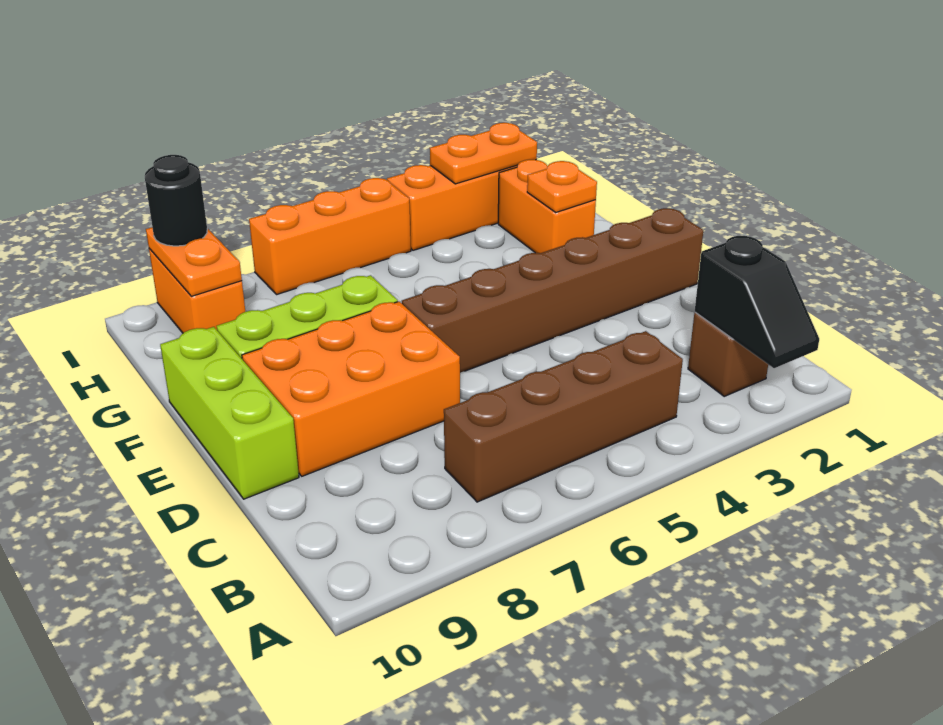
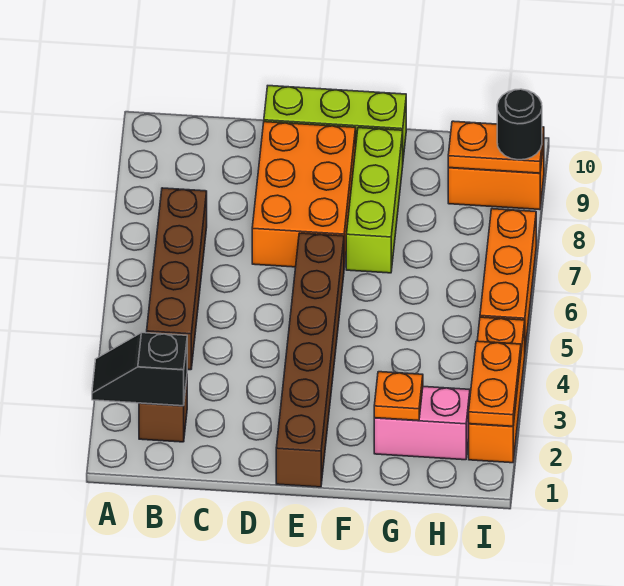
orange 1x2 brick [498,160,596,253] -> pink 1x2 brick [374,387,470,460]

